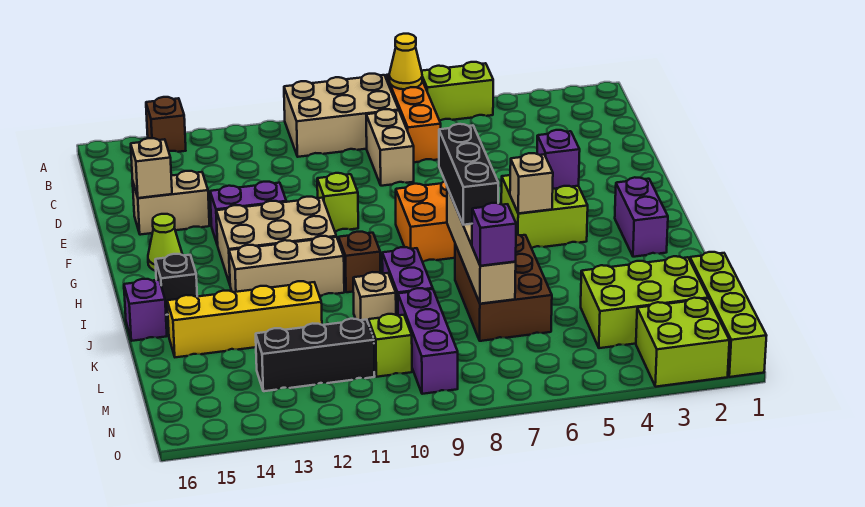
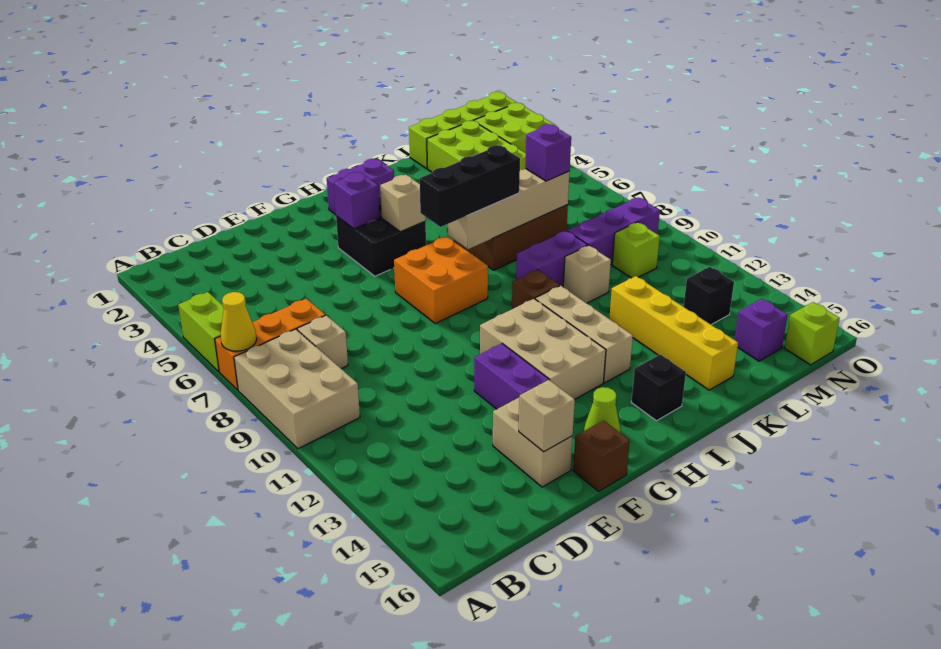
brown 1x1 brick [146,97,186,152] -> brown 1x1 brick moved to [573,420,630,491]
tan 1x2 brick [366,109,414,186] -> tan 1x1 brick [297,315,348,369]
lime 1x1 brick [317,173,358,231] -> lime 1x1 brick moved to [785,302,840,365]
lime 2x2 brick [501,175,588,248] -> black 2x2 brick [336,196,426,276]
purple 1x1 brick [124,279,167,341] -> purple 1x1 brick moved to [735,299,788,361]
black 1x3 brick [256,319,375,391] -> black 1x1 brick [683,267,734,325]

